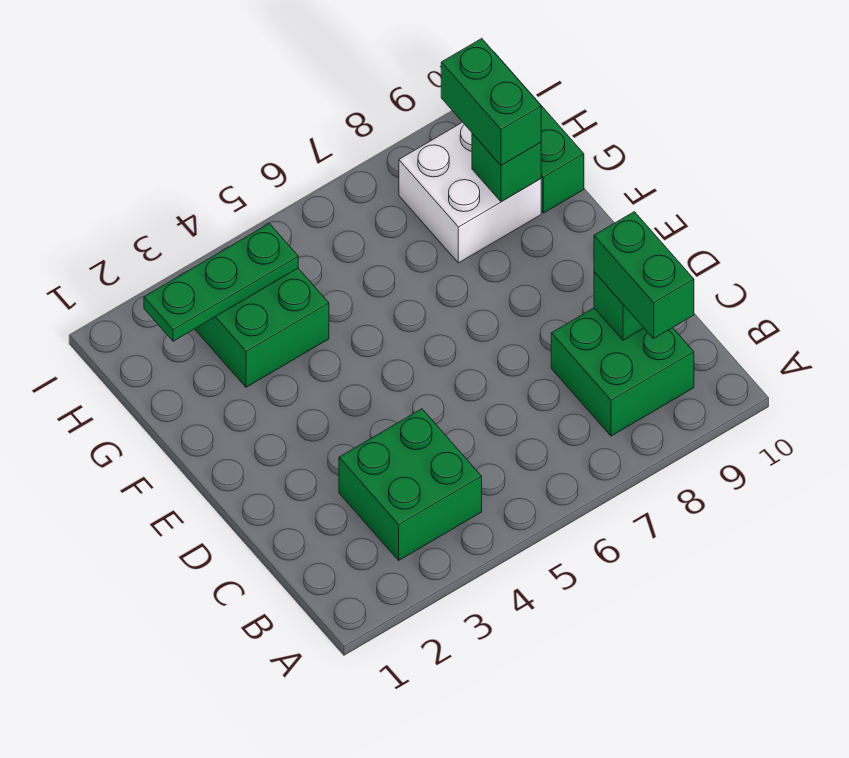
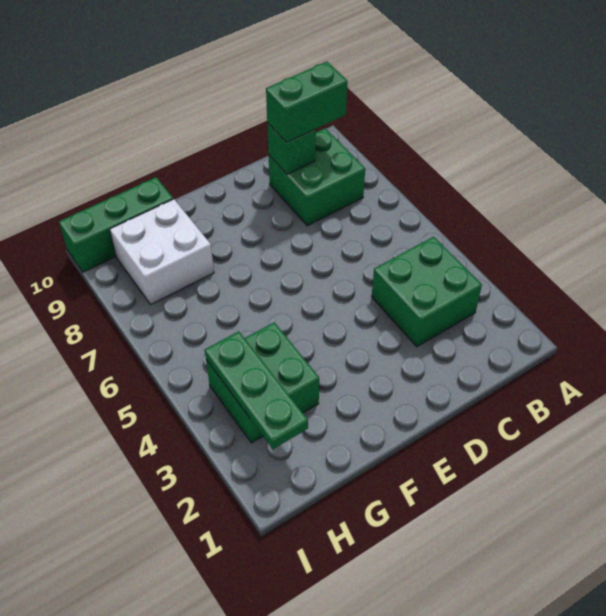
green 1x1 brick [472,133,541,202] -> none
green 1x2 brick [441,38,541,165] -> none

